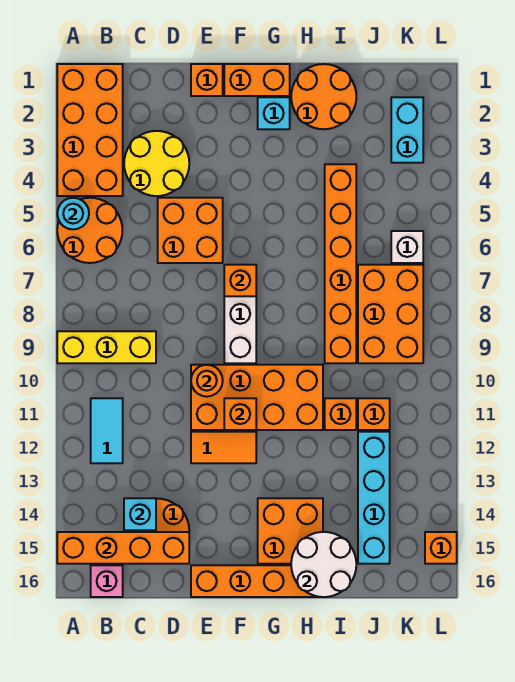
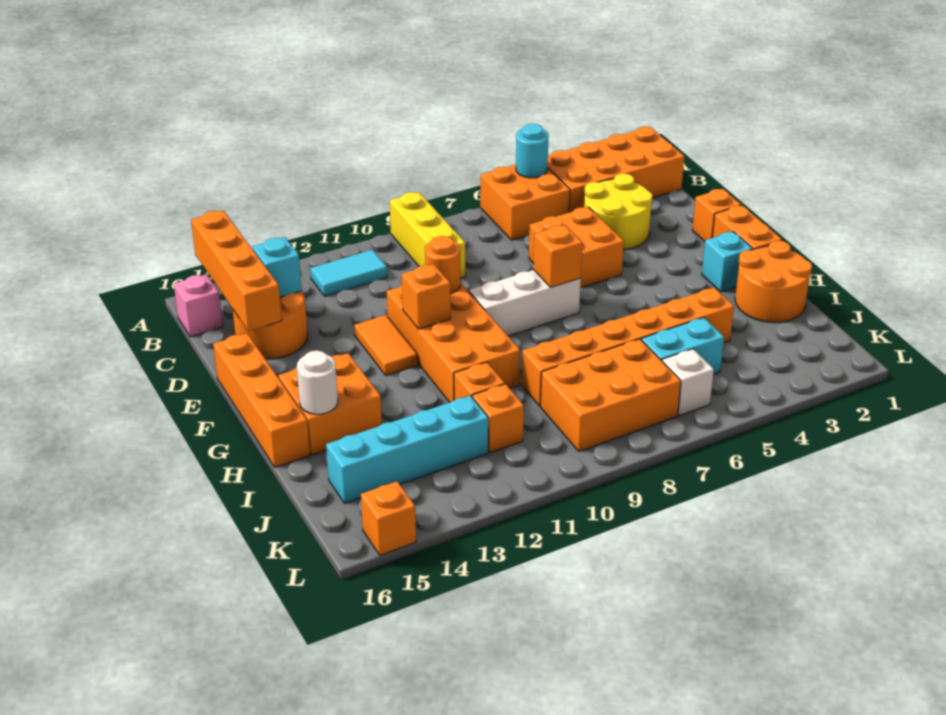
orange 2x2 round brick [57,198,122,263] -> orange 2x2 brick [480,165,570,240]
white 2x2 round brick [291,532,356,597] -> white 1x1 round brick [297,351,338,414]
cyan 1x2 brick [391,97,423,163] -> cyan 1x2 brick moved to [641,318,724,374]

